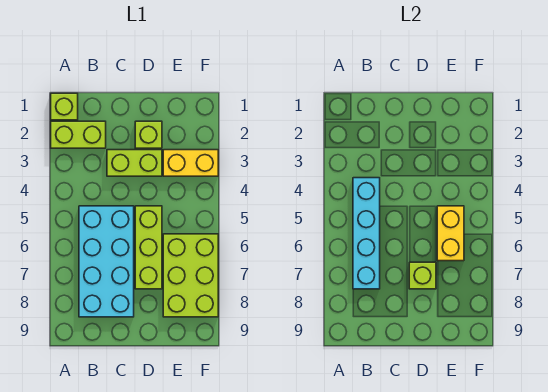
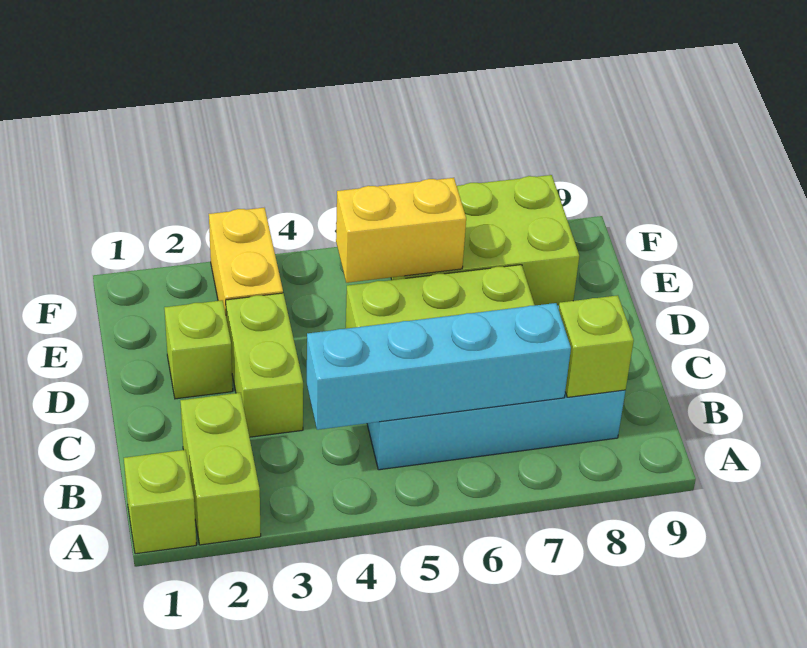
lime 1x1 brick [409,262,436,289] -> lime 1x1 brick moved to [559,295,634,397]

